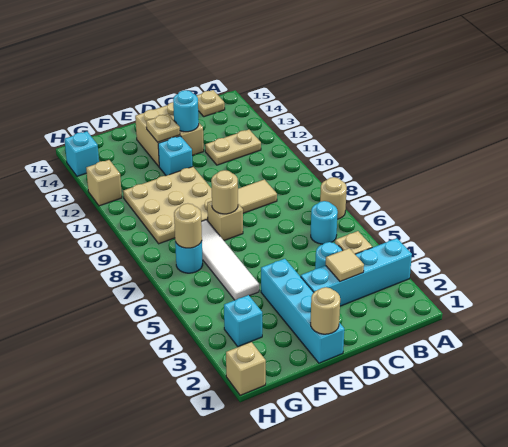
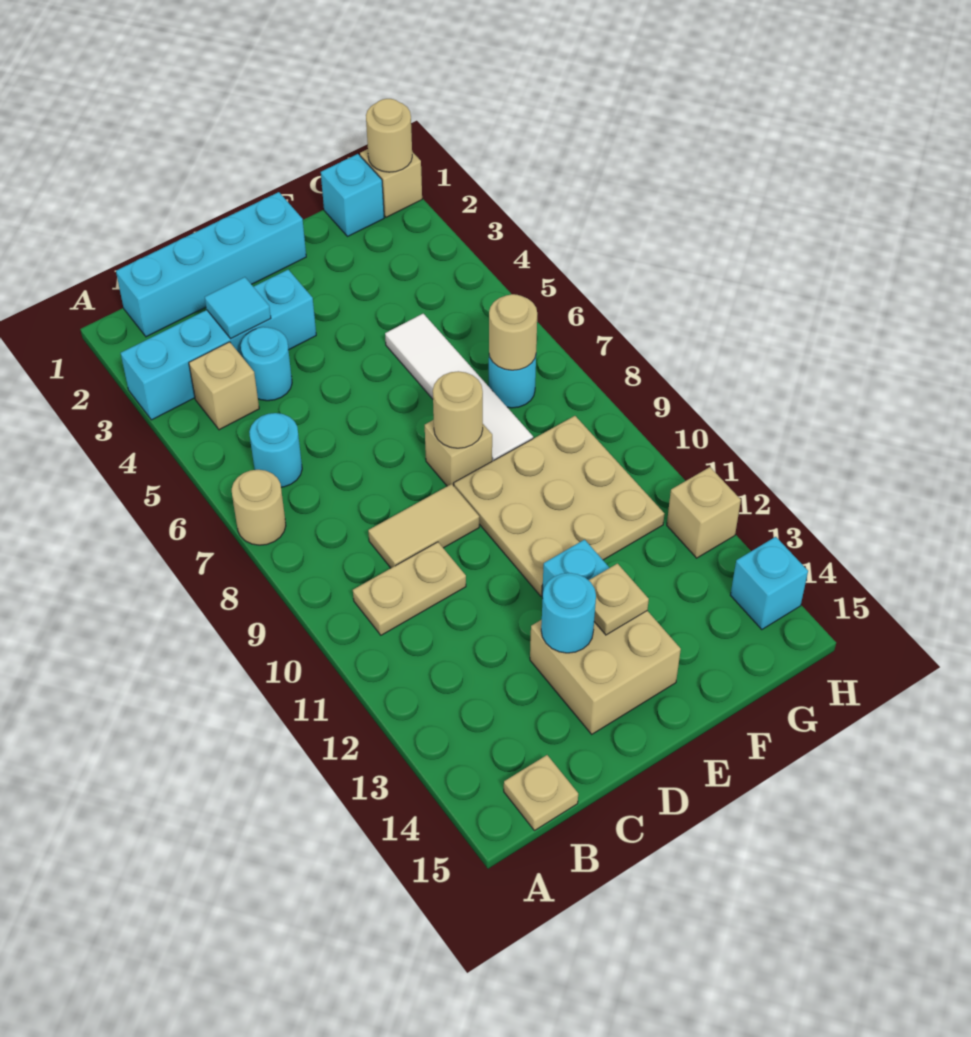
tan 1x2 plate [205,129,261,165] -> tan 1x2 plate moved to [353,542,466,635]
tan 1x1 tile [326,248,364,282] -> cyan 1x1 tile [205,277,271,339]
cyan 1x4 brick [261,259,344,363] -> cyan 1x4 brick turned to [116,192,306,337]
tan 1x1 round brick [311,287,340,334] -> tan 1x1 round brick moved to [366,99,412,172]
cyan 1x1 brick [224,295,262,347] -> cyan 1x1 brick moved to [321,154,384,237]

